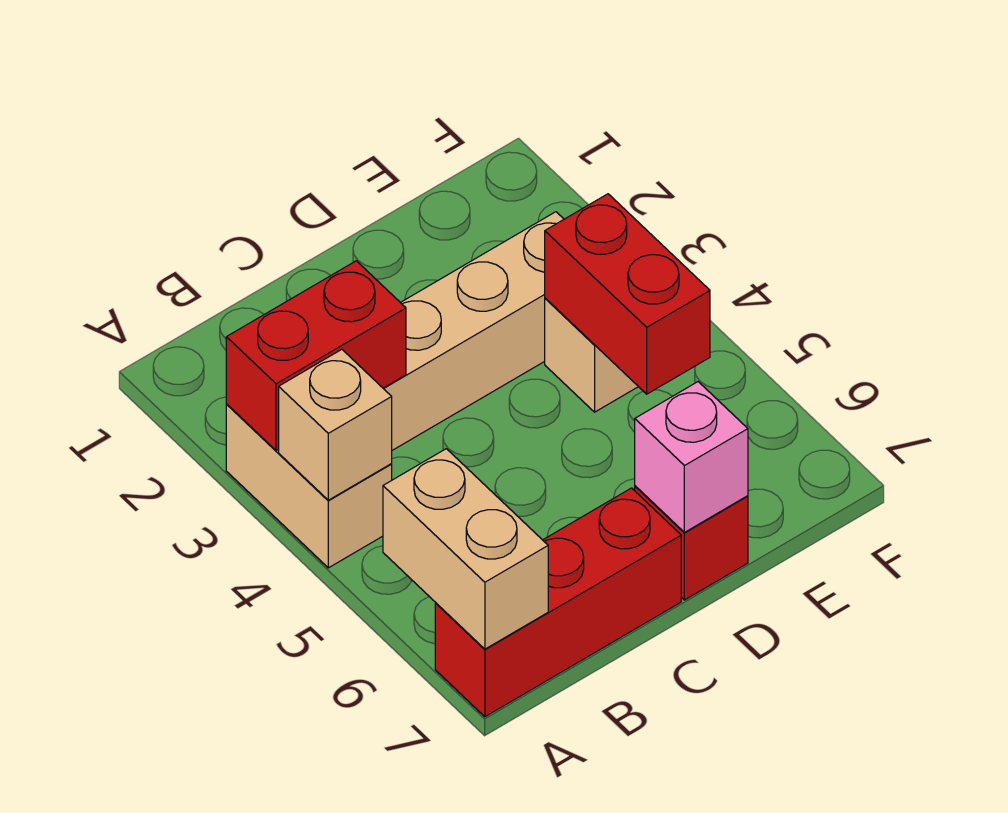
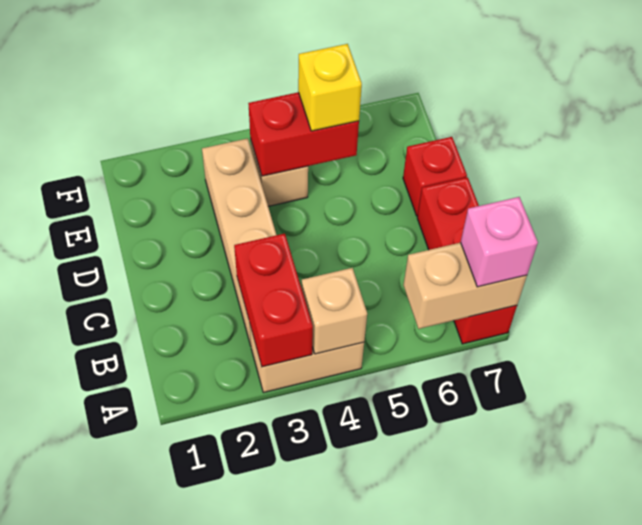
pink 1x1 brick [635,382,748,532] -> pink 1x1 brick moved to [461,197,538,287]
none -> yellow 1x1 brick [298,44,362,131]

